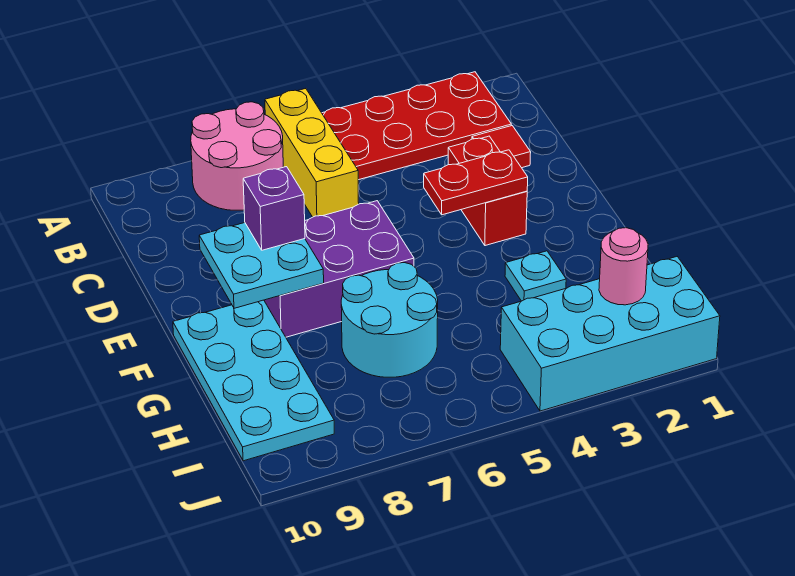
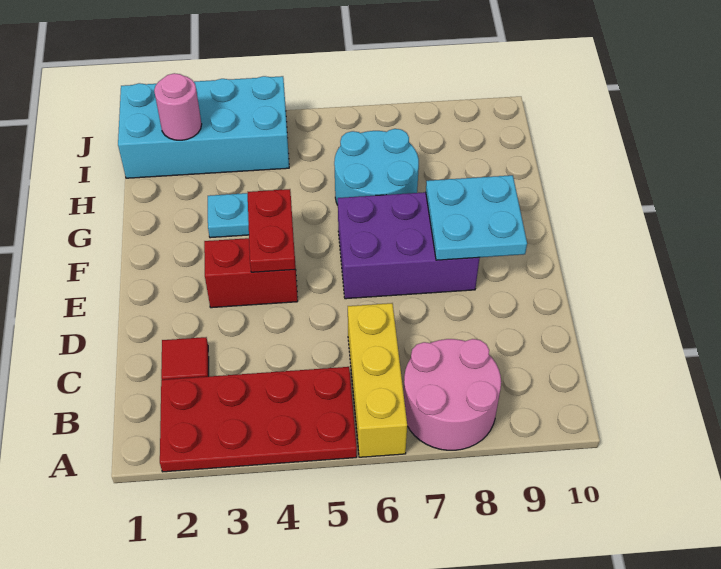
red 1x2 brick [448,136,527,246] -> red 1x2 brick turned to [204,238,298,308]
red 1x2 plate [424,150,528,215] -> red 1x2 plate turned to [248,189,295,272]
purple 1x1 brick [243,167,305,250] -> none
cyan 2x4 plate [173,300,334,461] -> none

